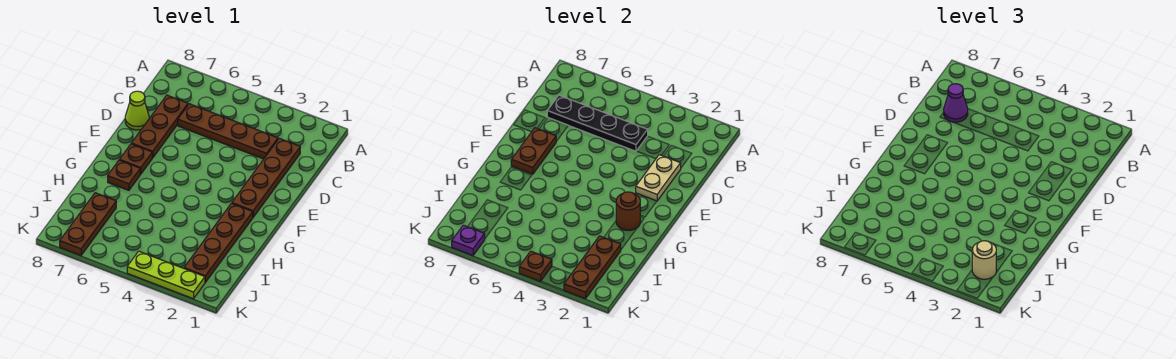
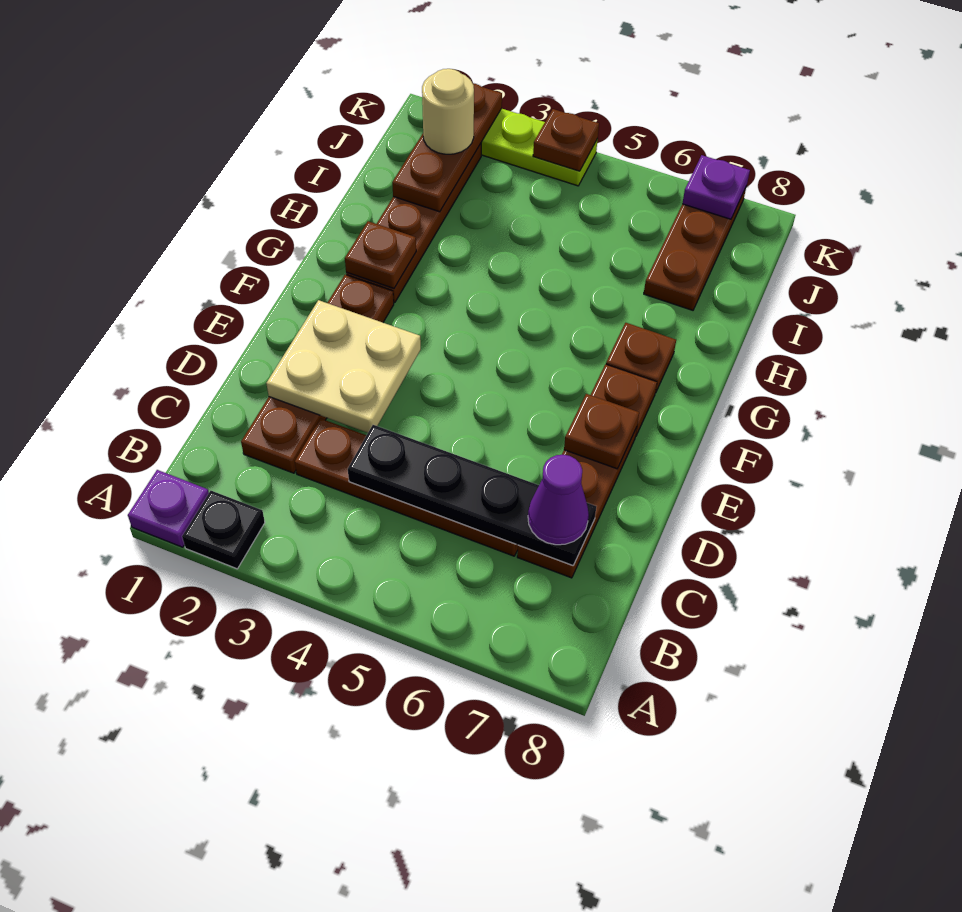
none -> purple 1x1 plate [128,470,209,547]
none -> black 1x1 plate [182,491,265,569]
tan 1x2 plate [636,155,681,201] -> tan 2x2 plate [266,300,421,433]
lime 1x1 cone [125,91,149,130] -> none
brown 1x2 plate [511,128,556,174] -> brown 1x1 plate [564,394,639,469]
brown 1x1 round brick [616,192,640,231] -> brown 1x1 plate [345,221,416,288]

